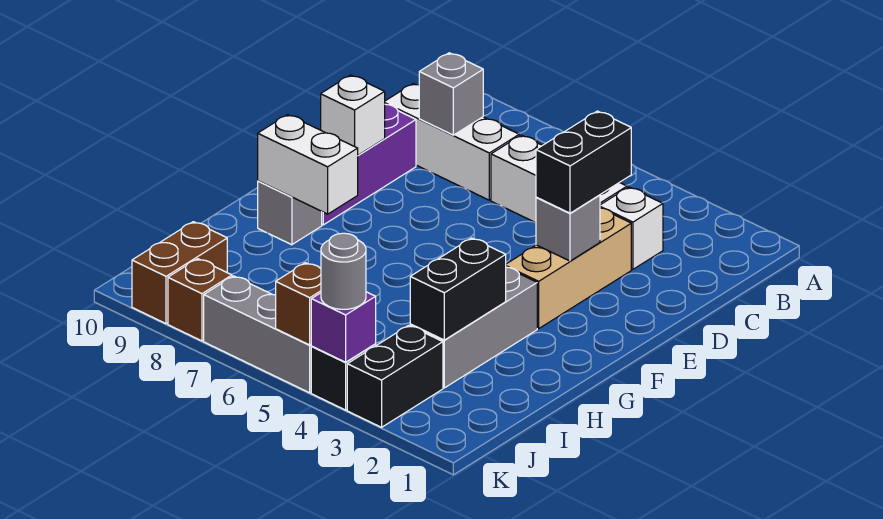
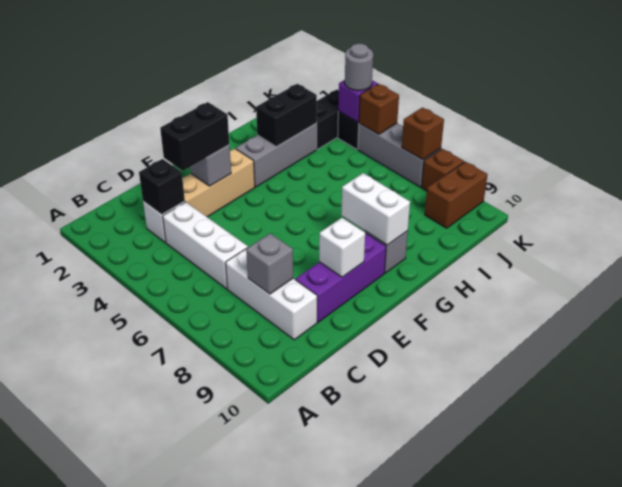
none -> black 1x1 brick [139,159,185,215]
none -> brown 1x1 brick [402,108,444,160]

